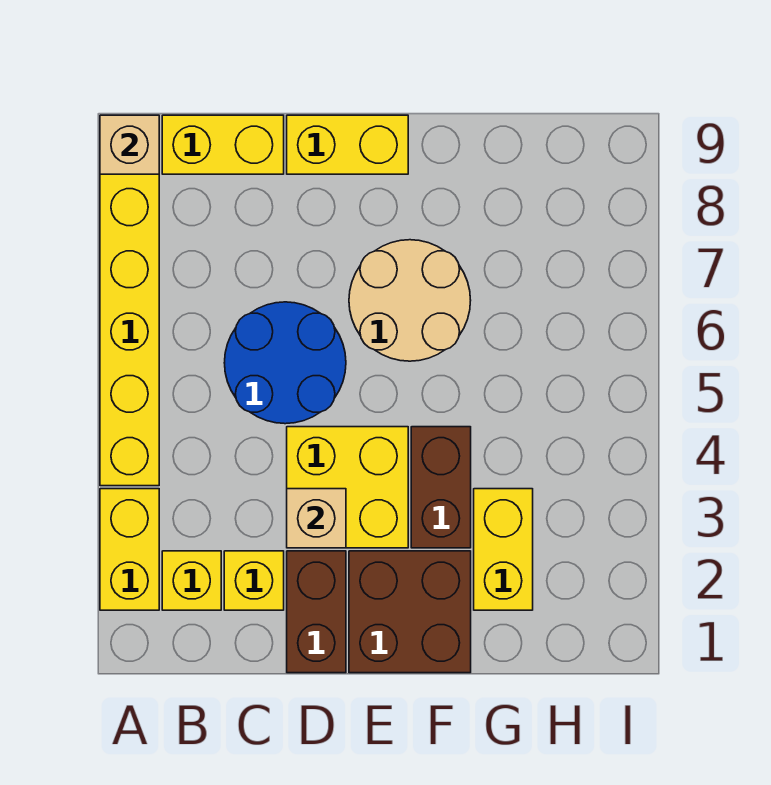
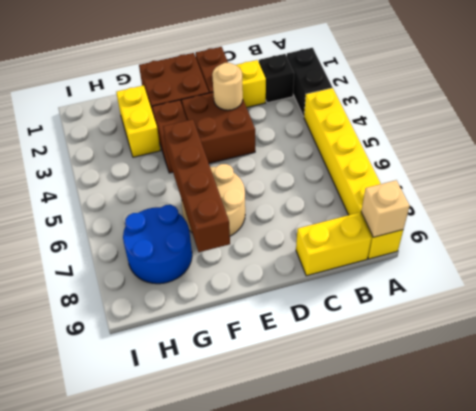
yellow 1x2 brick [100,489,159,610] -> black 1x2 brick [287,48,332,116]
yellow 1x1 brick [162,551,221,610] -> black 1x1 brick [259,54,294,103]
blue 2x2 round brick [224,302,346,424] -> blue 2x2 round brick moved to [123,205,192,284]
yellow 2x2 brick [287,427,408,548] -> brown 2x2 brick [182,92,255,163]
tan 1x1 brick [287,489,346,548] -> tan 1x1 round brick [212,63,243,110]
yellow 1x2 brick [287,115,408,174] -> none
none -> brown 1x4 brick [163,119,230,252]

